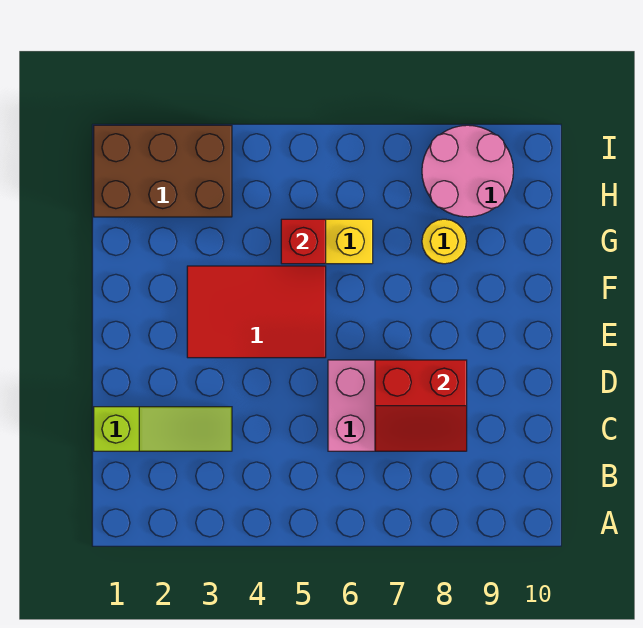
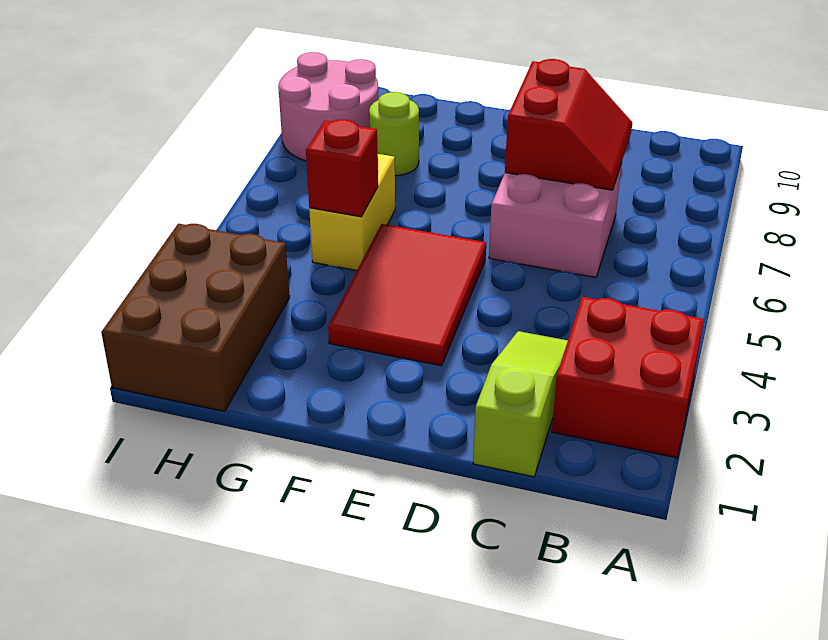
none -> red 2x2 brick [552,297,704,458]
yellow 1x1 round brick [422,219,466,264] -> lime 1x1 round brick [369,92,419,176]

